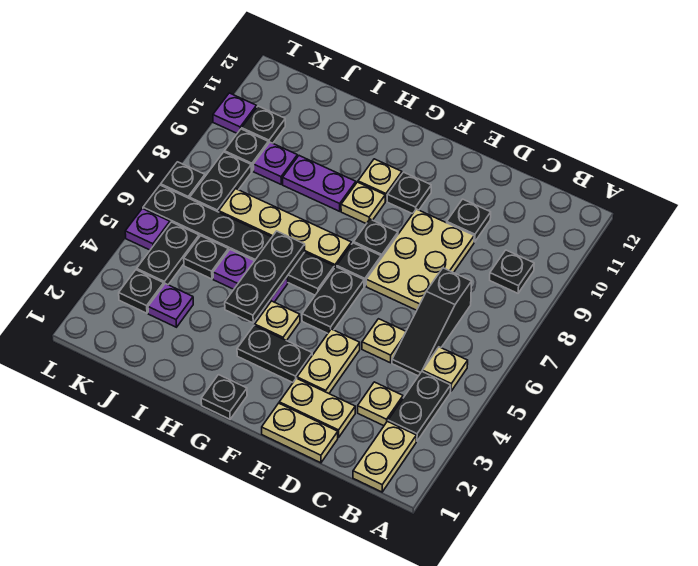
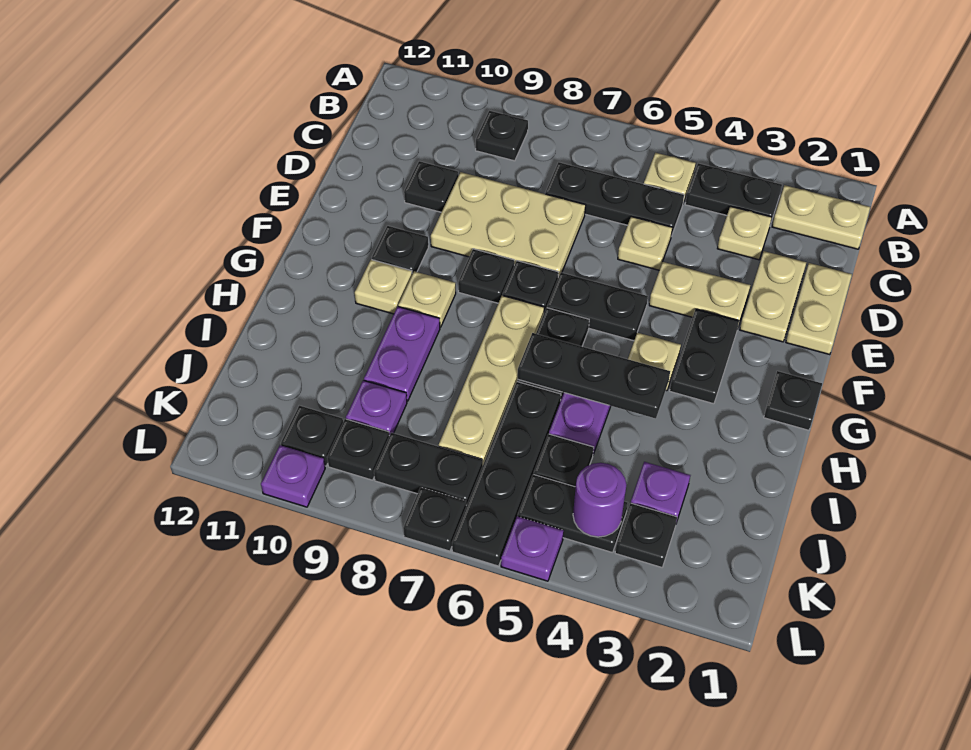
black 1x3 slope [392,268,472,376] -> black 1x3 plate [545,162,684,236]
none -> purple 1x1 round brick [573,463,626,537]

